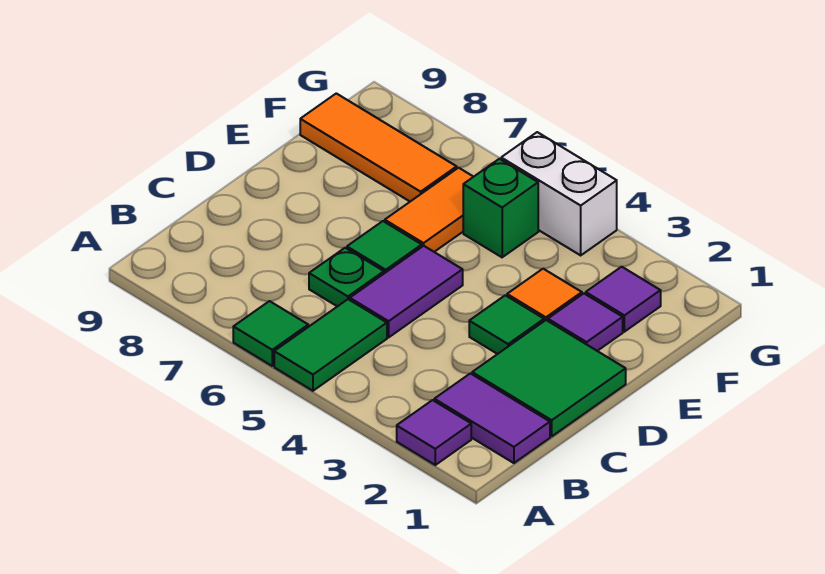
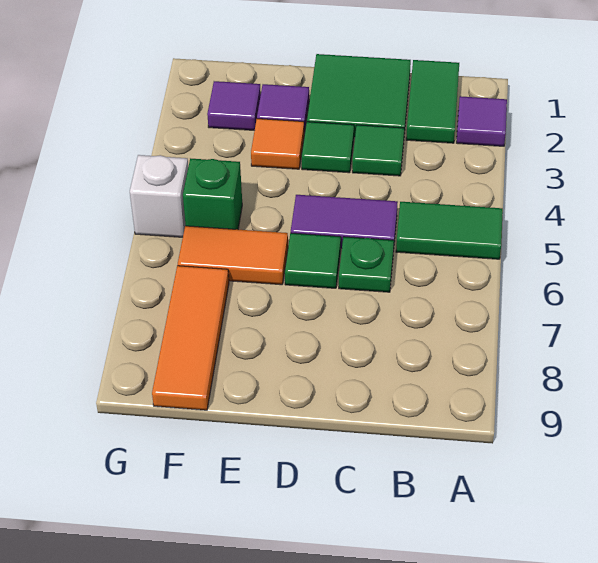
green 1x1 tile [233,301,308,366] -> green 1x1 tile moved to [352,125,404,176]
purple 1x2 tile [434,373,550,463] -> green 1x2 tile [406,60,459,143]
white 1x2 brick [501,132,617,255] -> white 1x1 brick [130,155,188,237]

